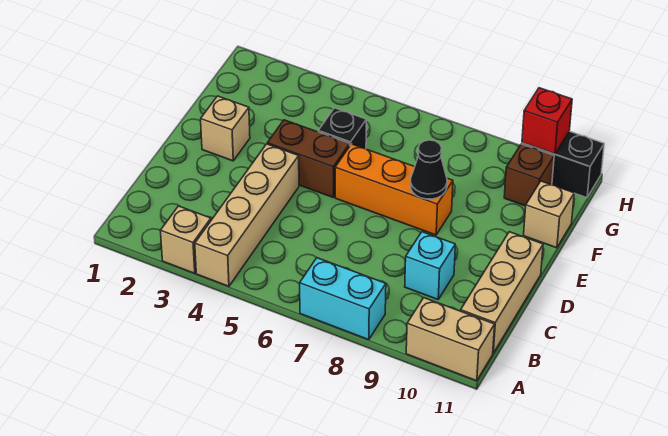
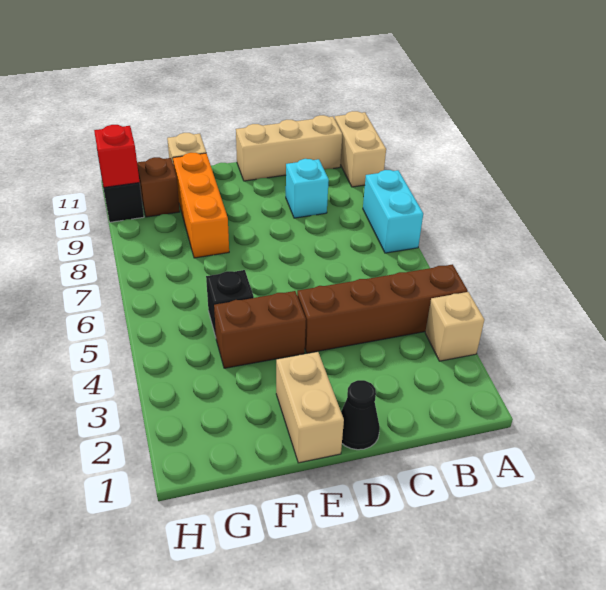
tan 1x4 brick [195,144,299,286] -> brown 1x4 brick [297,264,468,353]
tan 1x1 brick [201,96,250,161] -> tan 1x2 brick [276,352,344,463]
brown 1x2 brick [267,120,350,198] -> brown 1x2 brick turned to [214,291,306,368]
orange 1x3 brick [335,144,453,235] -> orange 1x3 brick moved to [173,153,229,258]
black 1x1 cone [411,140,447,199] -> black 1x1 cone moved to [341,380,380,450]

